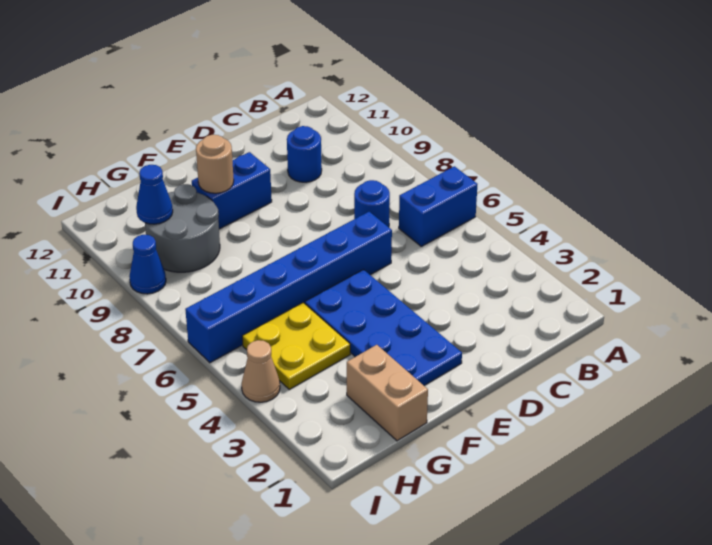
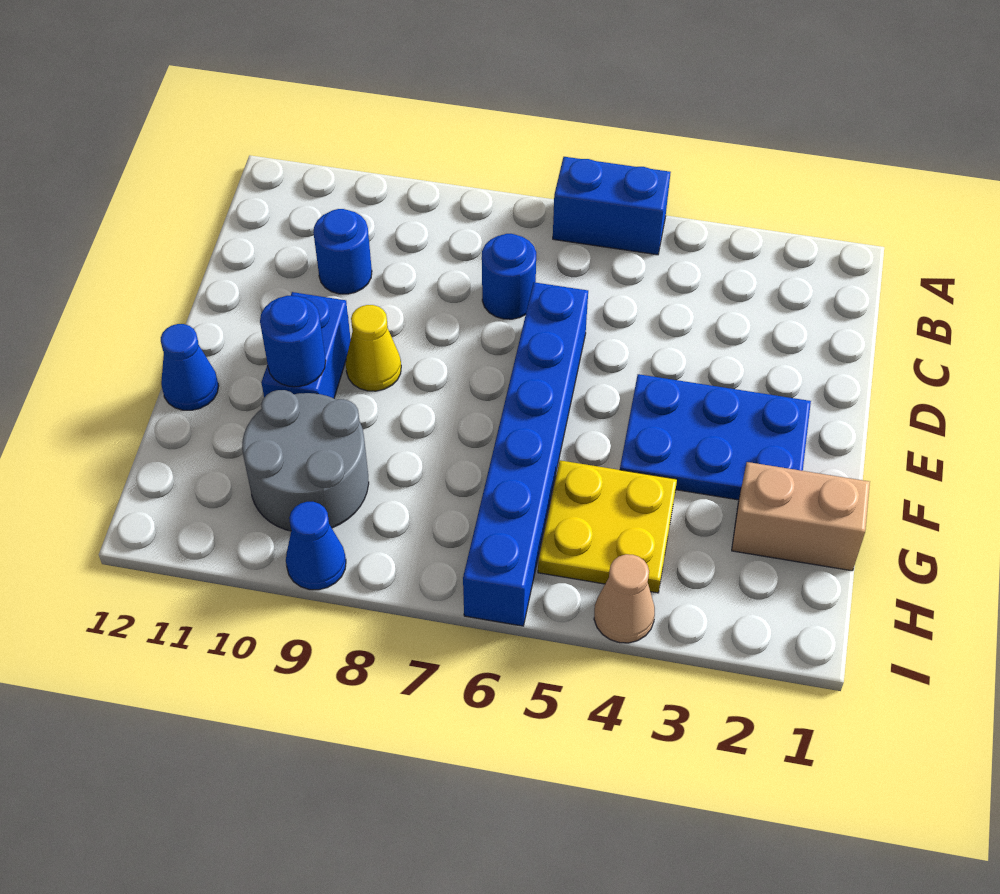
blue 1x2 brick [399,166,477,246] -> blue 1x2 brick turned to [553,157,671,255]
blue 2x4 plate [305,270,462,385] -> blue 2x3 plate [620,374,811,500]
none -> yellow 1x1 cone [346,305,401,391]
tan 1x1 round brick [196,135,234,193] -> blue 1x1 round brick [260,296,326,387]
blue 1x1 cone [136,165,173,224] -> blue 1x1 cone moved to [161,324,219,410]

